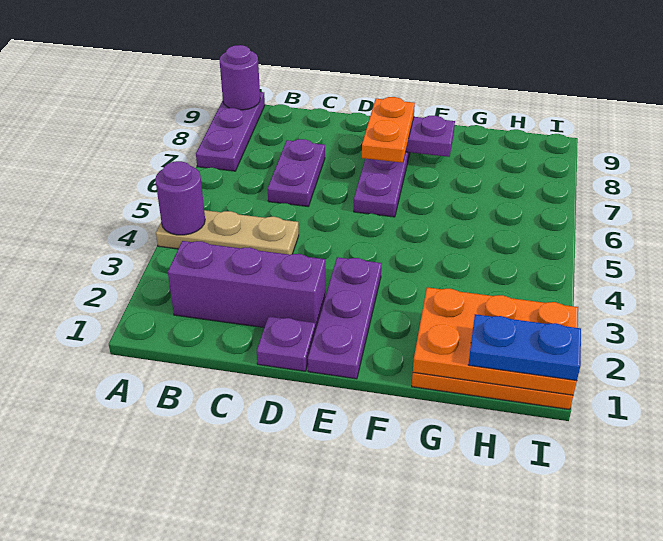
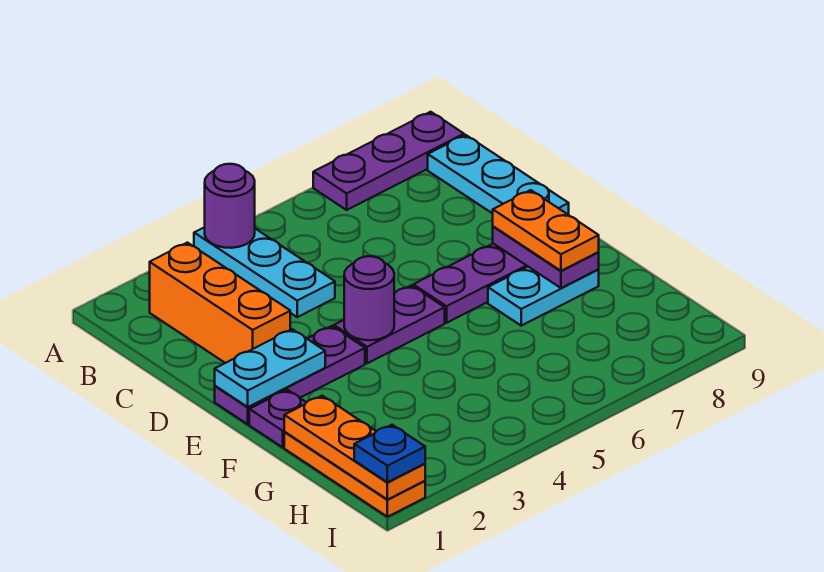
tan 1x3 plate [156,210,299,255] -> cyan 1x3 plate [194,227,335,317]
purple 1x1 round brick [220,45,260,110] -> purple 1x1 round brick moved to [344,256,394,340]
purple 1x3 brick [168,241,325,328] -> orange 1x3 brick [150,243,290,363]
none -> cyan 1x3 plate [428,135,569,215]
purple 1x2 plate [268,139,325,206] -> purple 1x2 plate moved to [334,285,445,363]
purple 1x1 plate [257,316,316,371] -> purple 1x1 plate moved to [249,390,306,447]
none -> cyan 1x2 plate [215,329,325,407]
orange 1x2 plate [362,97,415,163] -> orange 1x2 plate turned to [493,190,599,271]
none -> cyan 1x2 plate [488,267,599,326]
orange 2x3 plate [413,287,578,395] -> orange 1x3 plate [284,396,425,500]
blue 1x2 plate [468,314,581,381] -> blue 1x1 plate [354,425,425,482]

